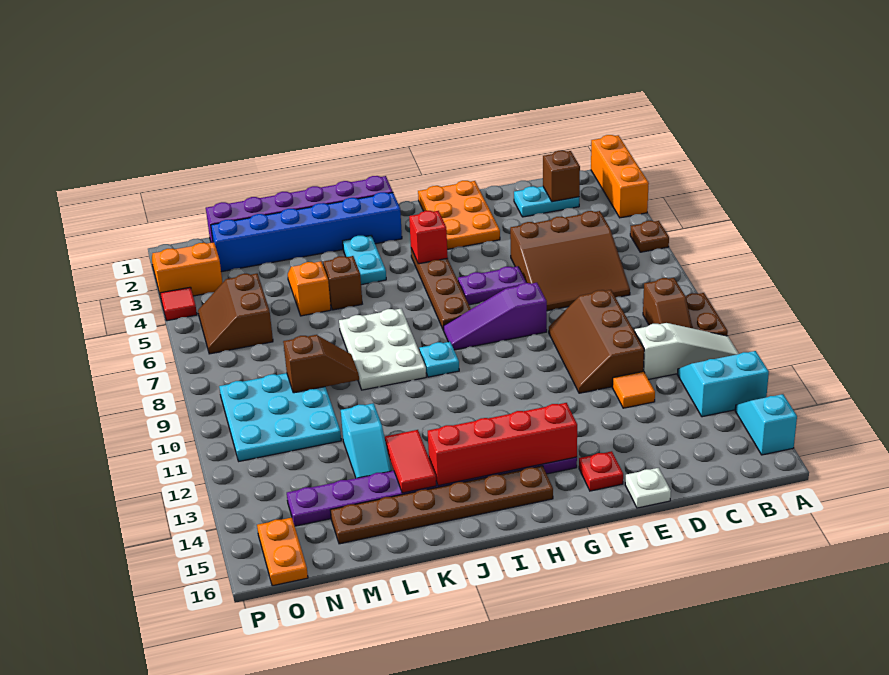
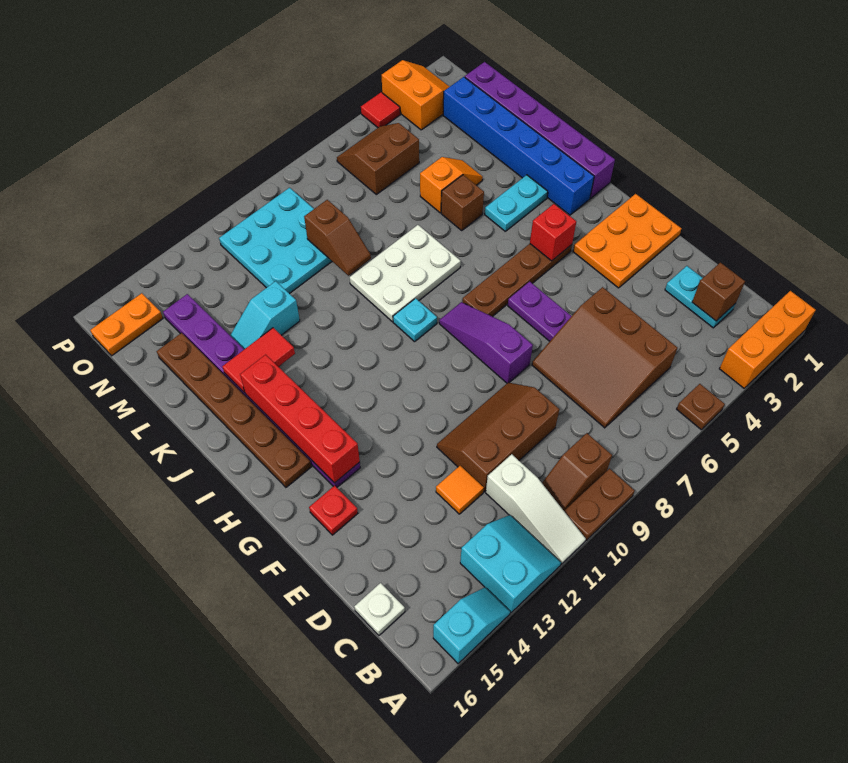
white 1x1 plate [625,468,671,508] -> white 1x1 plate moved to [354,583,405,635]

